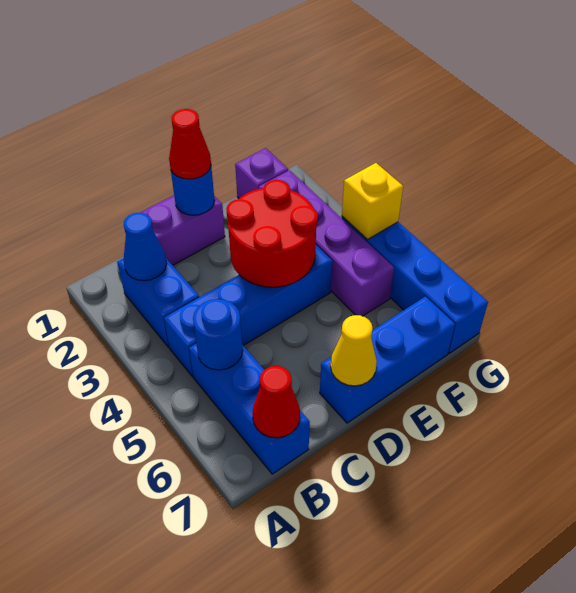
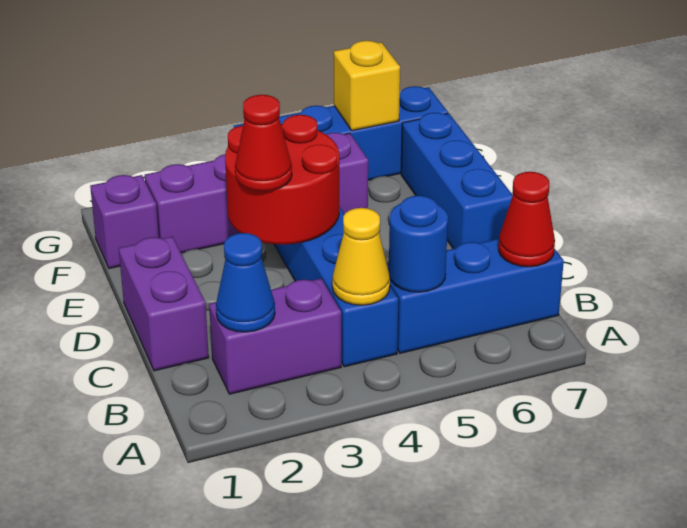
blue 1x2 brick [117,258,199,347] -> purple 1x2 brick [209,279,341,394]
blue 1x1 round brick [171,167,215,215] -> none
red 1x1 cone [169,109,211,179] -> red 1x1 cone moved to [235,95,292,191]
yellow 1x1 cone [330,315,377,386] -> yellow 1x1 cone moved to [332,208,390,305]
yellow 1x1 brick [342,163,403,240] -> yellow 1x1 brick moved to [334,41,400,131]

